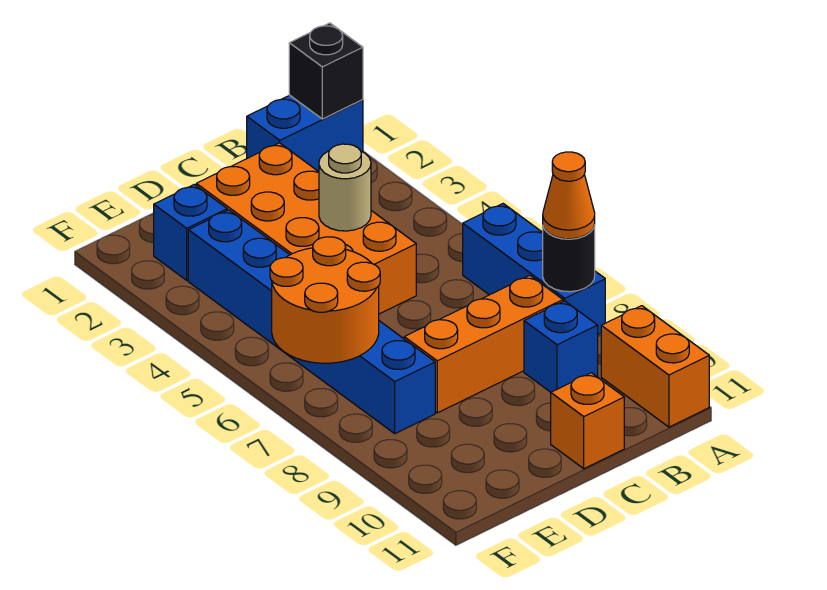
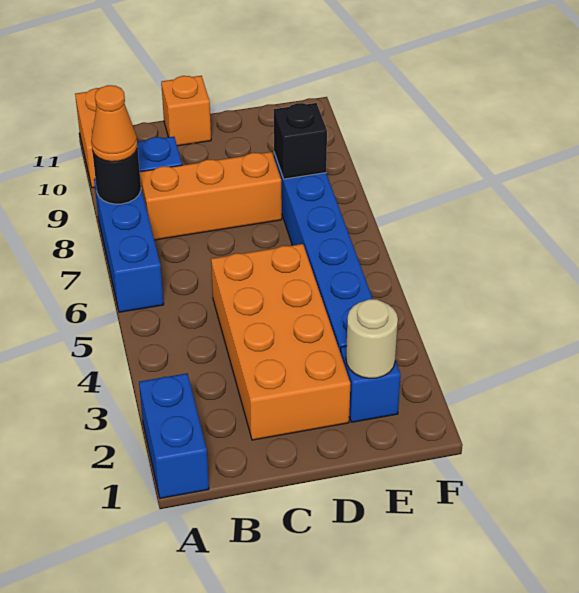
blue 1x2 brick [247,95,363,172] -> blue 1x2 brick turned to [139,373,209,498]
black 1x1 brick [289,23,363,119] -> black 1x1 brick moved to [274,103,327,179]
tan 1x1 round brick [319,144,371,231] -> tan 1x1 round brick moved to [346,299,398,378]
orange 2x2 round brick [270,237,380,363] -> none

